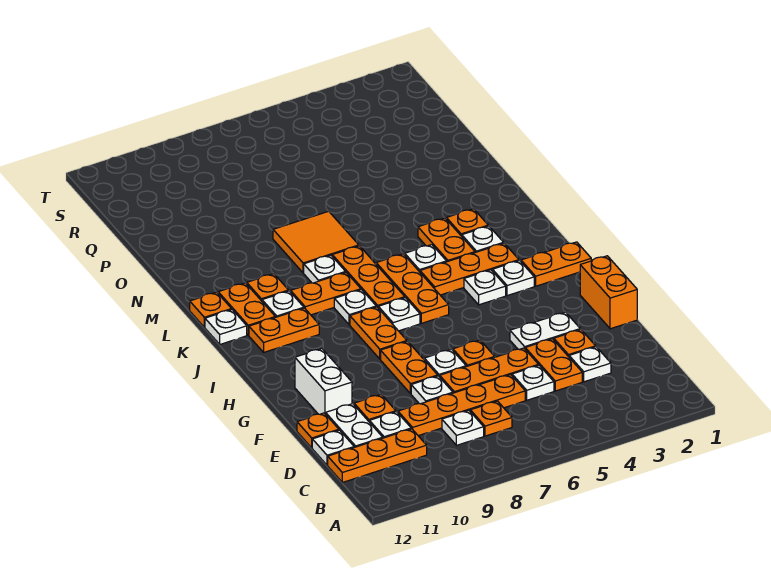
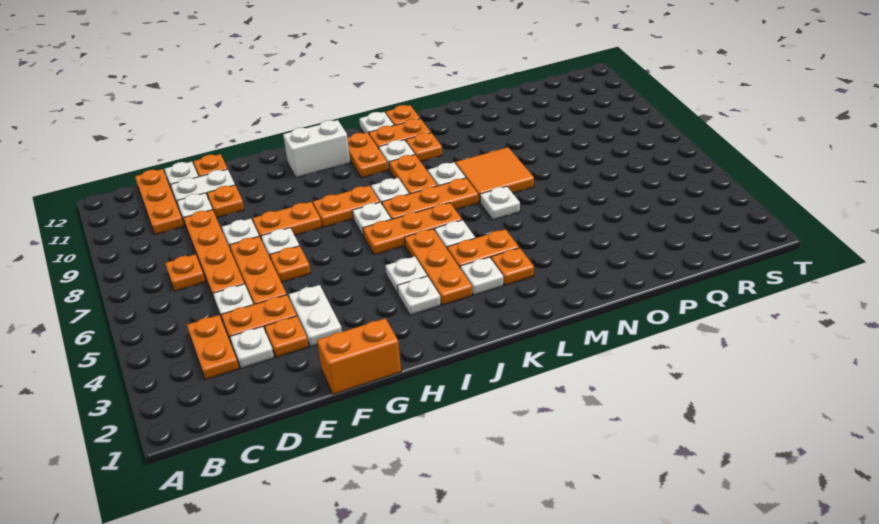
white 1x1 plate [442,410,484,445] -> white 1x1 plate moved to [480,186,520,220]
white 1x2 brick [295,349,352,414] -> white 1x2 brick moved to [283,120,350,178]
orange 1x2 plate [521,242,591,286] -> orange 1x2 plate moved to [187,315,239,380]

